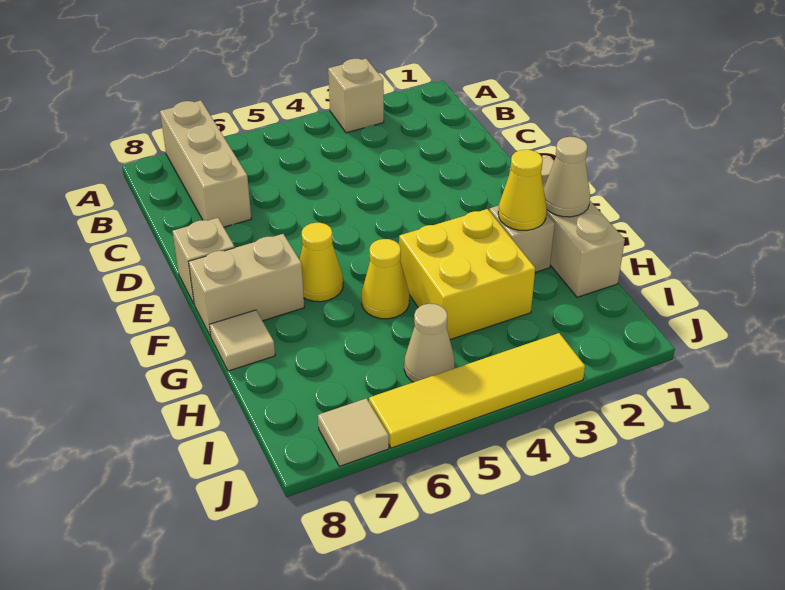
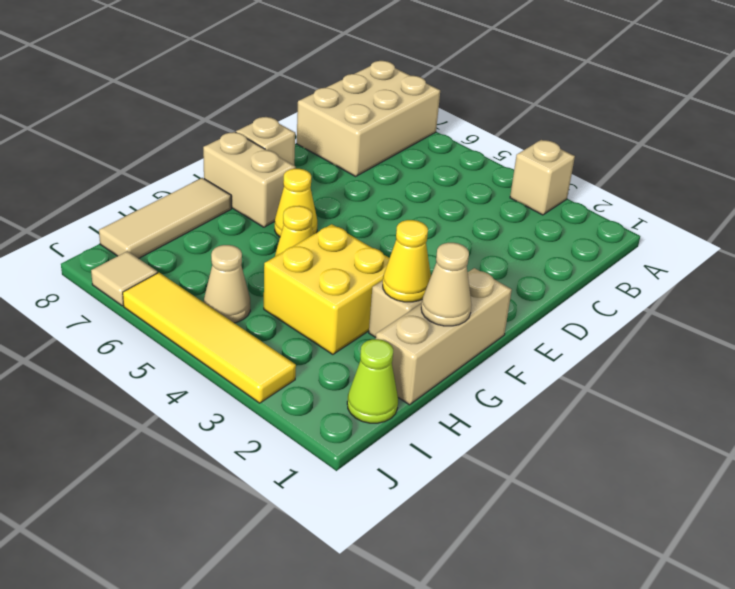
tan 1x3 brick [160,100,251,227] -> tan 2x3 brick [297,61,440,176]
tan 1x1 tile [210,310,275,371] -> tan 1x3 tile [99,178,231,259]
none -> lime 1x1 cone [347,339,398,423]

